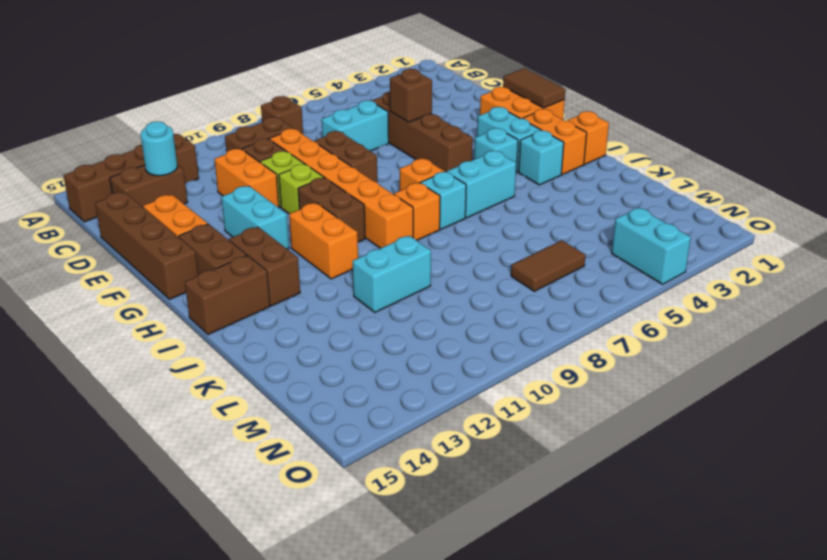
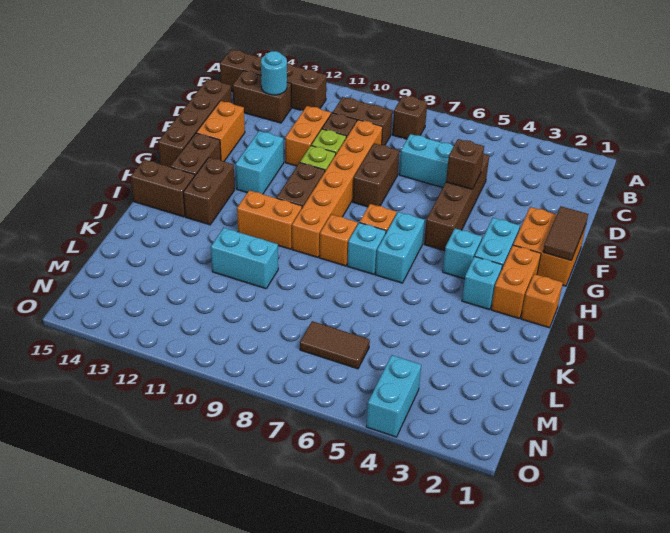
orange 1x2 brick [289,203,358,279] -> orange 1x2 brick turned to [237,190,302,249]
cyan 1x2 brick [447,151,516,218] -> cyan 1x2 brick turned to [376,212,425,283]

